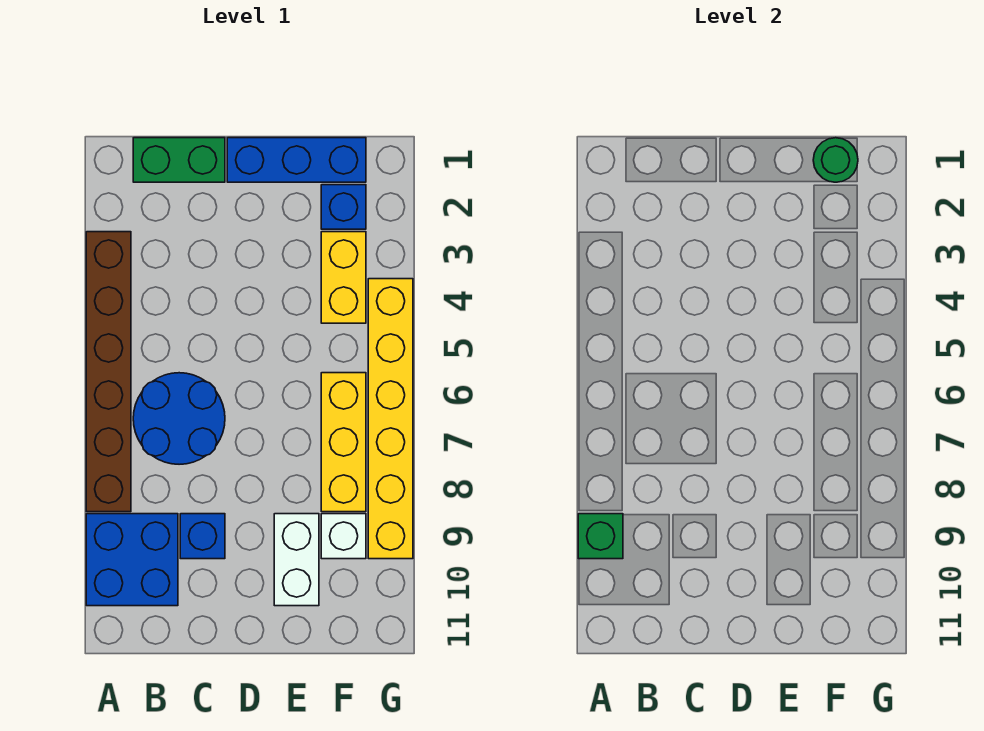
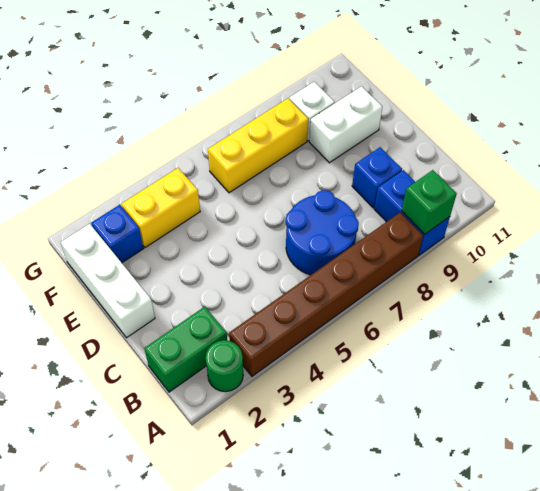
blue 2x2 brick [86,514,178,606] -> blue 1x2 brick [374,170,450,255]
green 1x2 brick [133,138,225,182] -> green 1x2 brick turned to [144,307,227,392]
blue 1x3 brick [227,138,366,182] -> white 1x3 brick [61,224,155,338]
green 1x1 round brick [813,138,858,182] -> green 1x1 round brick moved to [206,340,243,392]
yellow 1x6 brick [368,279,413,559] -> none

